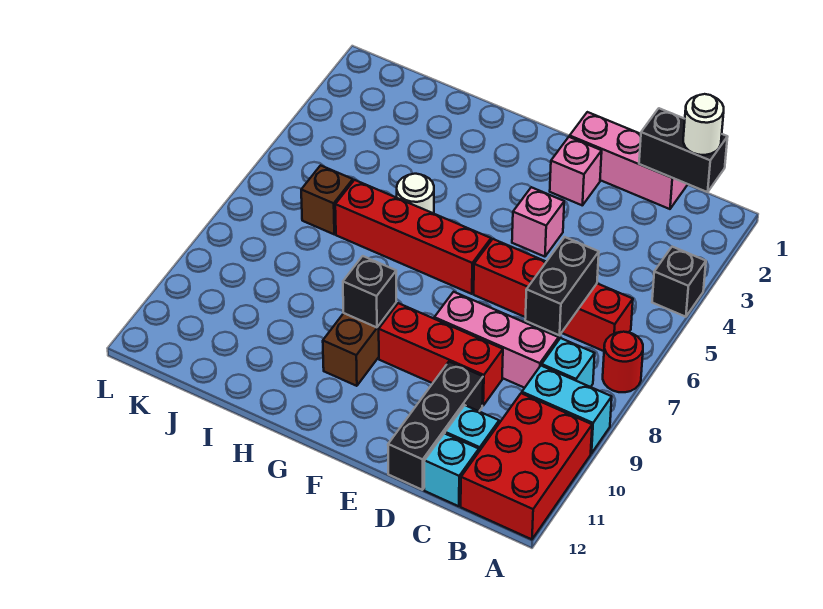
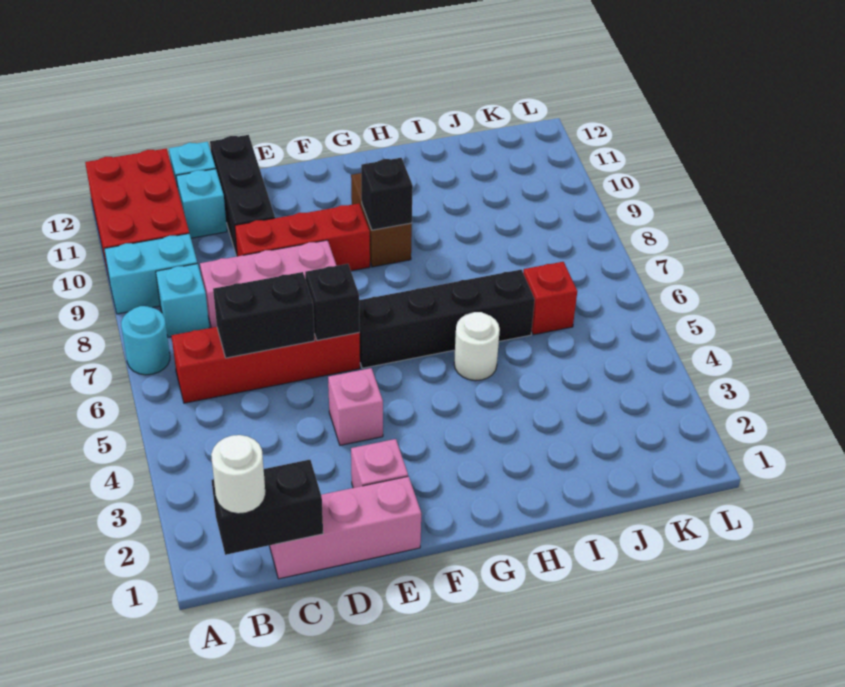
black 1x1 brick [652,247,706,317] -> black 1x1 brick moved to [305,264,360,340]
red 1x1 round brick [603,332,643,392] -> cyan 1x1 round brick [121,306,170,375]
black 1x2 brick [525,237,599,336] -> black 1x2 brick turned to [213,272,315,358]
red 1x4 brick [335,180,491,294] -> black 1x4 brick [359,270,535,368]
brown 1x1 brick [301,165,353,234] -> red 1x1 brick [523,262,577,335]

